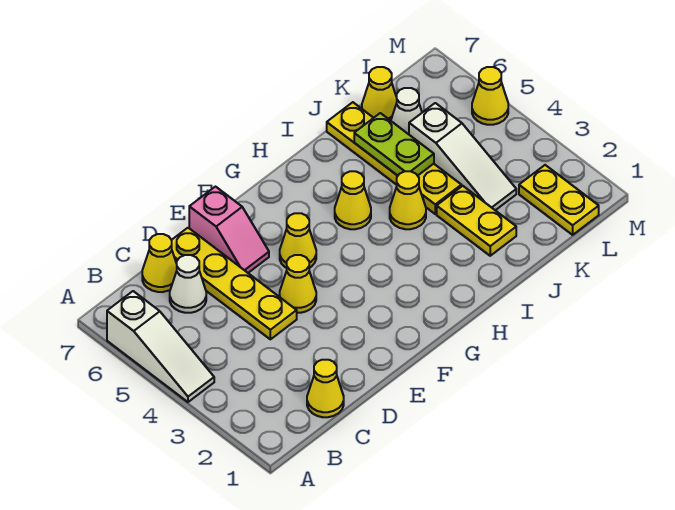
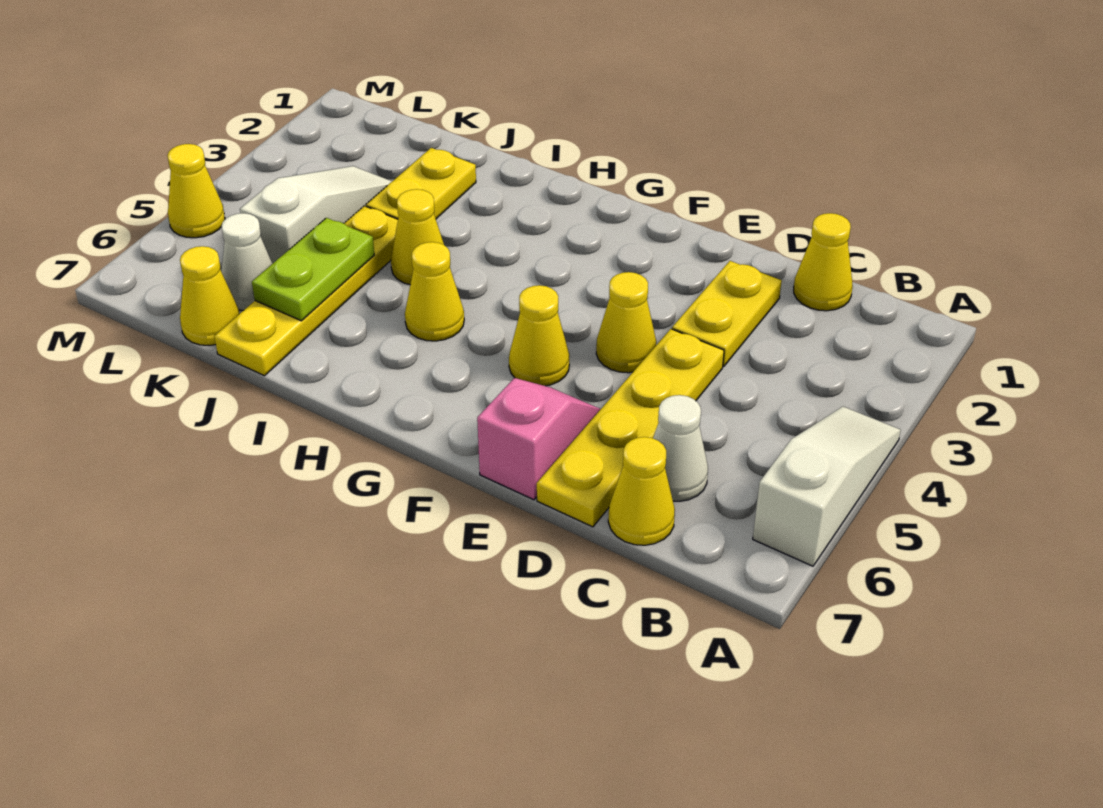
yellow 1x2 plate [519,165,599,235] -> yellow 1x2 plate moved to [672,261,782,367]

